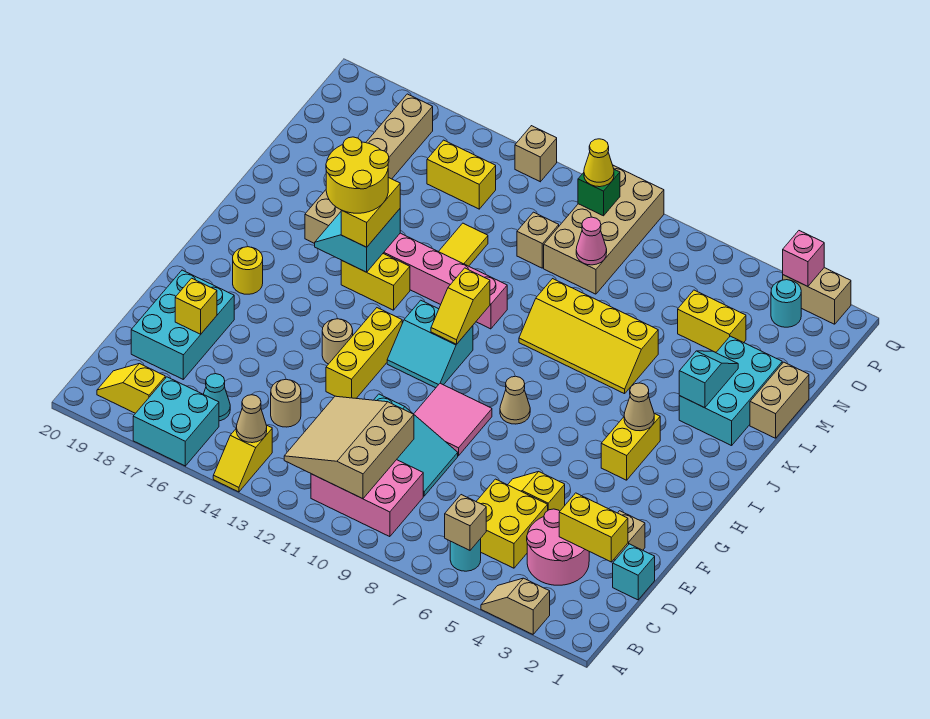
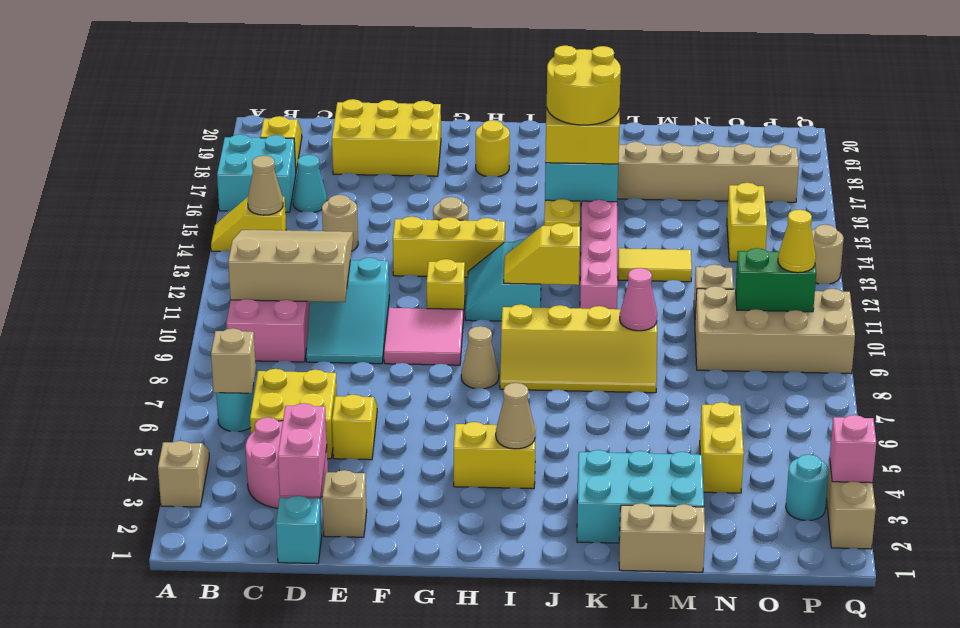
yellow 1x2 brick [559,493,628,562] -> pink 1x2 brick [278,403,327,497]
cyan 2x3 brick [131,270,234,379] -> yellow 2x3 brick [332,99,441,176]
yellow 1x1 brick [175,278,217,334] -> yellow 1x1 brick moved to [427,259,465,319]
cyan 1x2 slope [679,351,738,408] -> none
yellow 2x4 slope [519,279,658,394] -> yellow 2x4 slope turned to [500,304,657,393]
pink 1x1 cone [576,217,607,265] -> pink 1x1 cone moved to [620,268,657,331]
green 1x1 brick [578,169,620,216] -> green 1x2 brick [736,248,816,312]
tan 1x1 brick [515,126,557,182] -> tan 1x1 round brick [812,225,844,284]

